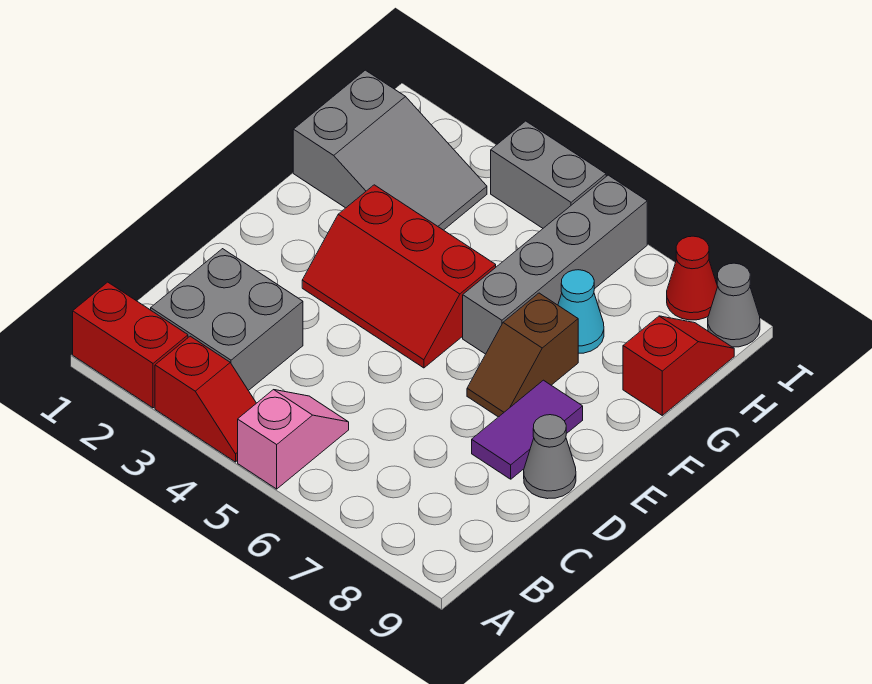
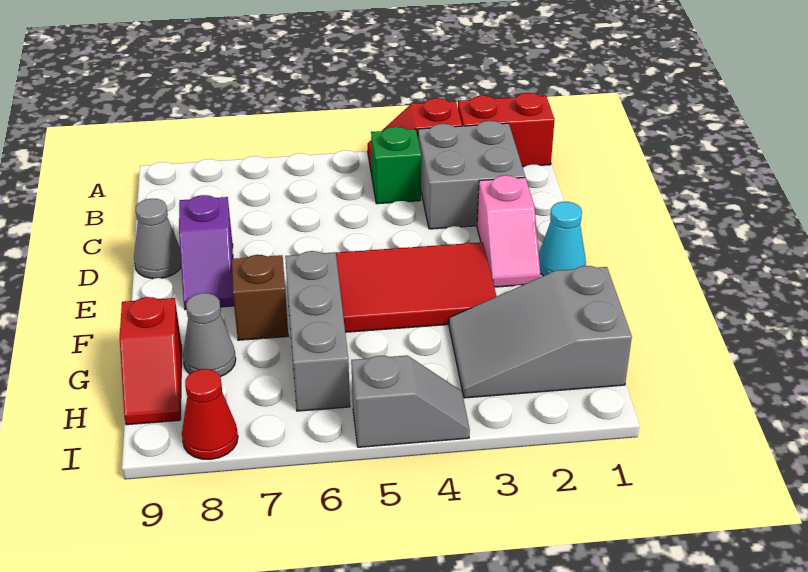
pink 1x2 slope [238,390,349,489] -> pink 1x2 slope moved to [477,175,541,287]
none -> green 1x1 brick [371,127,421,204]
purple 1x2 tile [472,380,583,479] -> purple 1x2 slope [179,195,234,310]
red 2x3 slope [302,185,496,368] -> red 2x3 tile [336,242,497,332]
grey 1x4 brick [463,175,647,354] -> grey 1x3 brick [285,251,350,411]
cyan 1x1 cone [558,270,604,353] -> cyan 1x1 cone moved to [539,202,586,276]
grey 1x2 brick [491,121,606,228] -> grey 1x2 slope [351,355,470,447]
grey 1x1 cone [708,263,760,347] -> grey 1x1 cone moved to [183,293,236,377]

